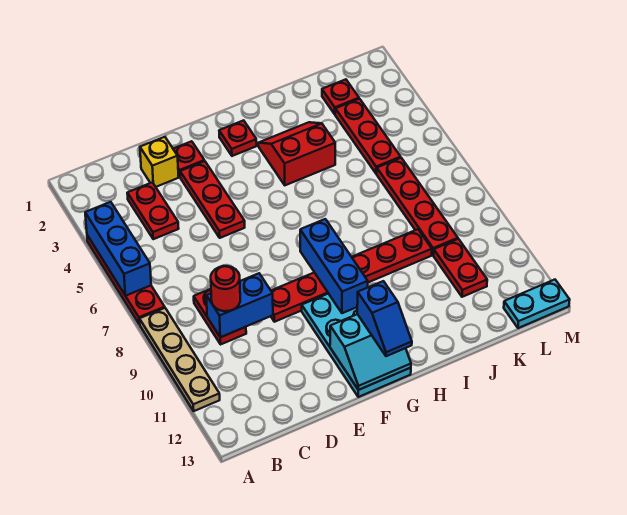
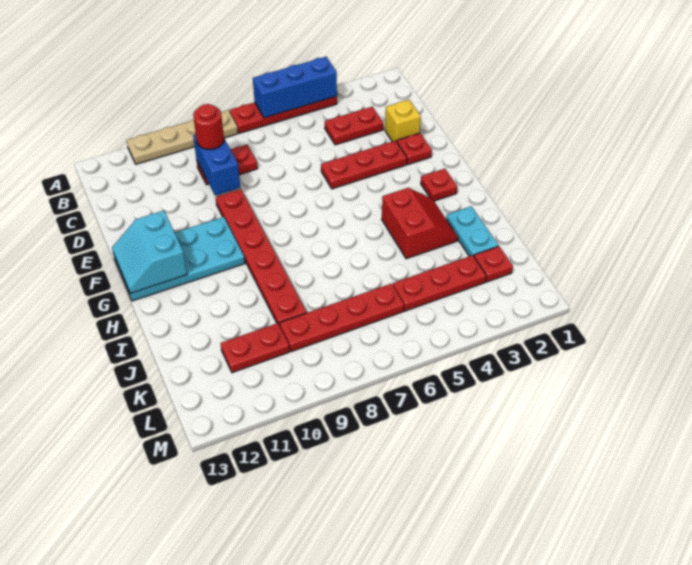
blue 1x3 brick [300,219,368,313] -> none
blue 1x2 slope [357,281,412,356] -> none
cyan 1x2 plate [504,280,570,328] -> cyan 1x2 plate moved to [446,206,498,256]

